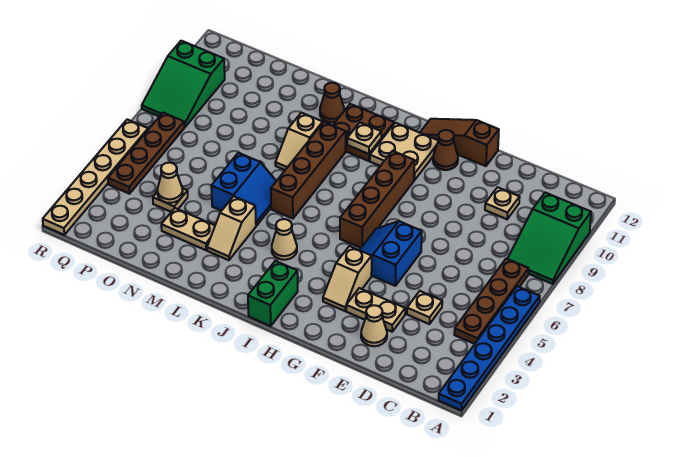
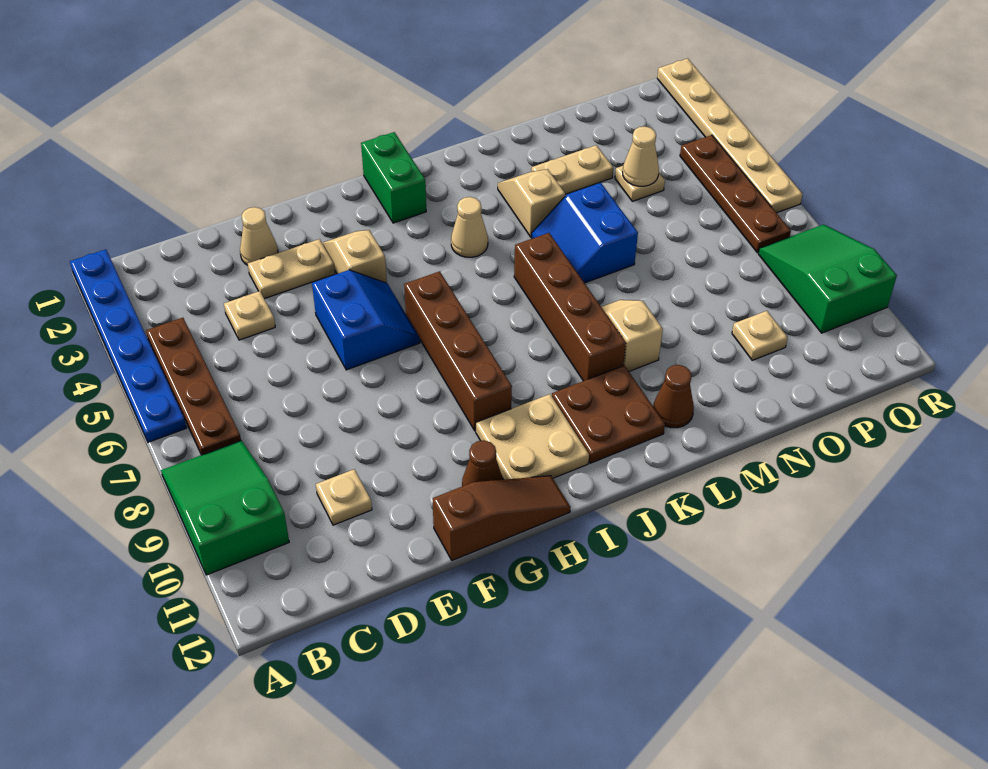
tan 1x1 plate [347,123,381,154] -> tan 1x1 plate moved to [732,311,788,360]

